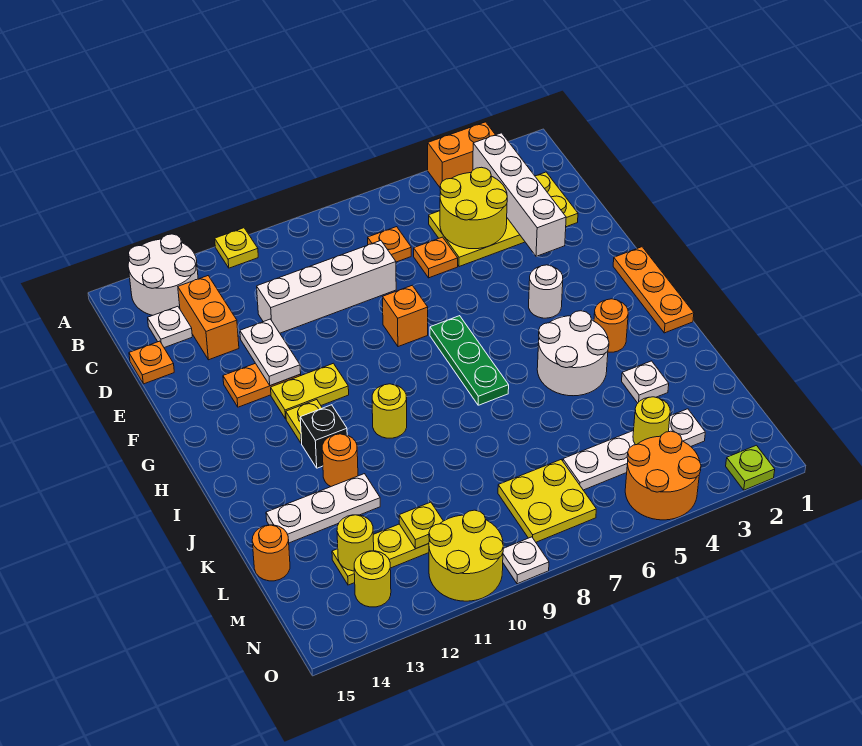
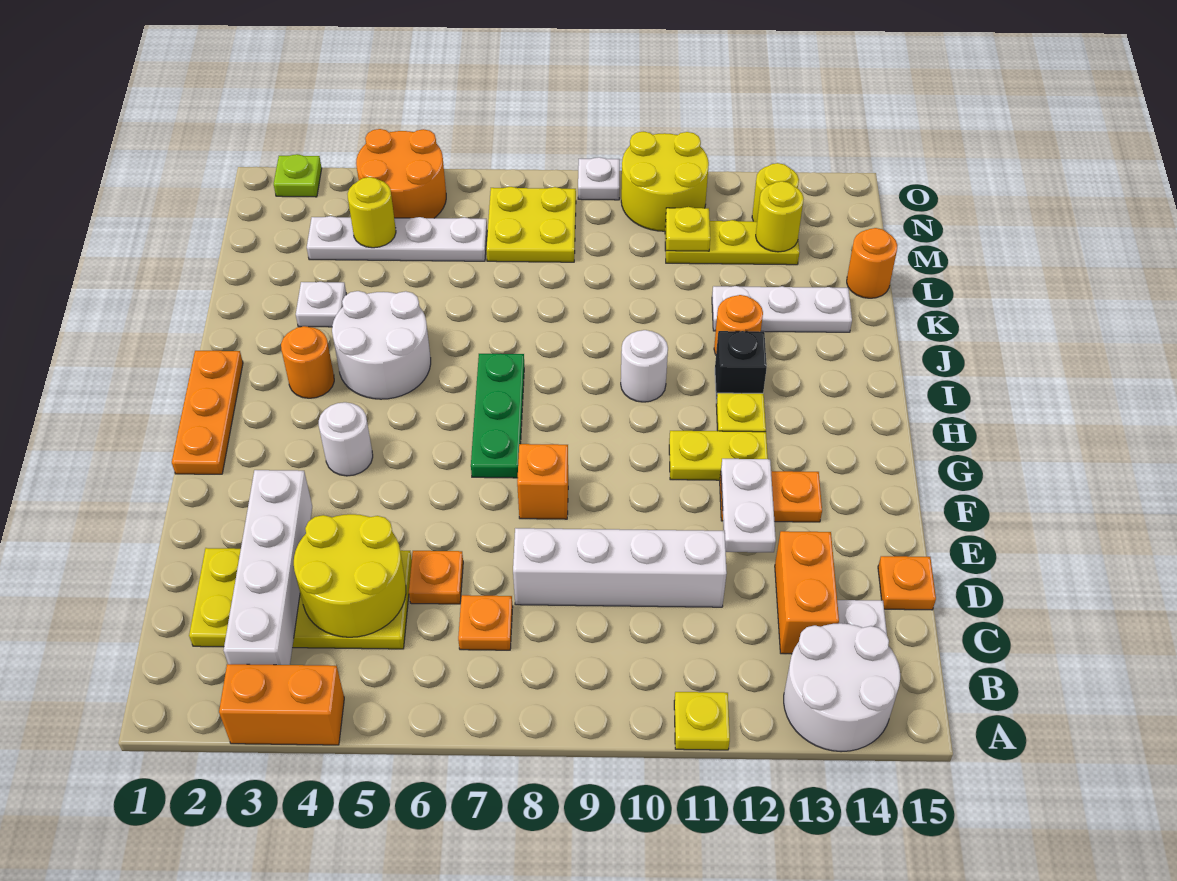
yellow 1x1 round brick [372,384,407,438] -> white 1x1 round brick [621,330,668,402]

